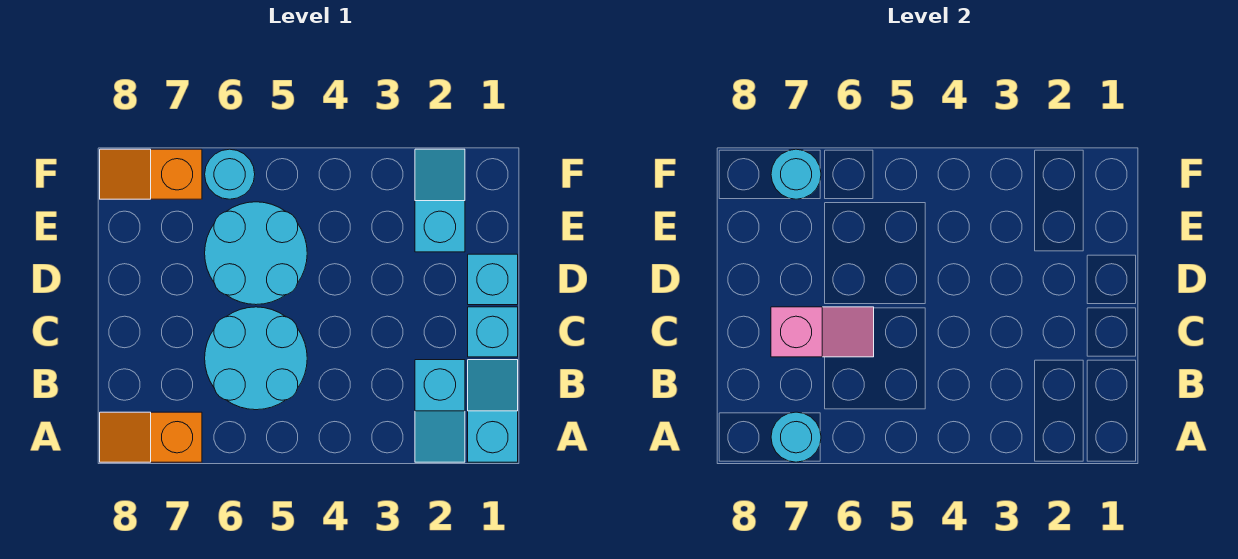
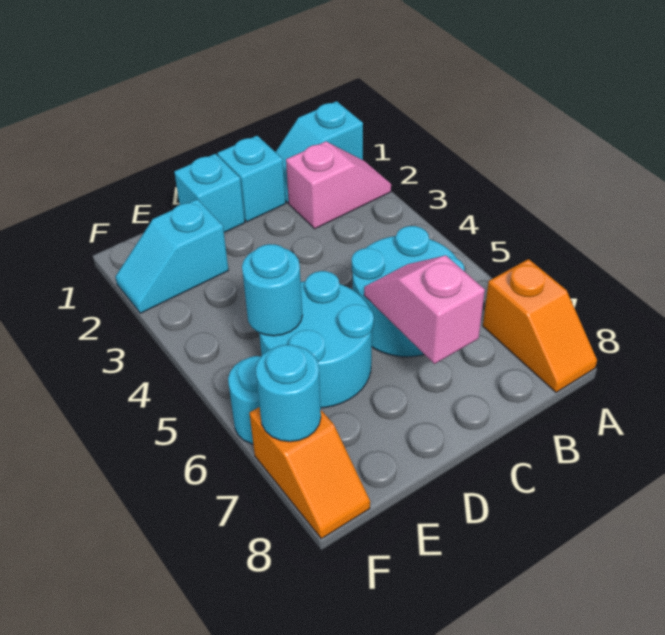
cyan 1x2 slope [415,360,465,462] -> pink 1x2 slope [286,141,391,229]
cyan 1x1 round brick [771,412,821,462] -> cyan 1x1 round brick moved to [242,244,302,336]

